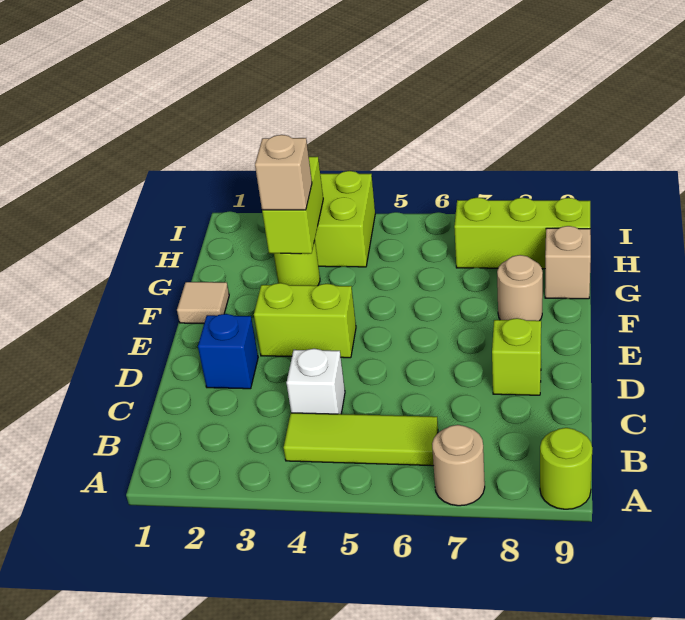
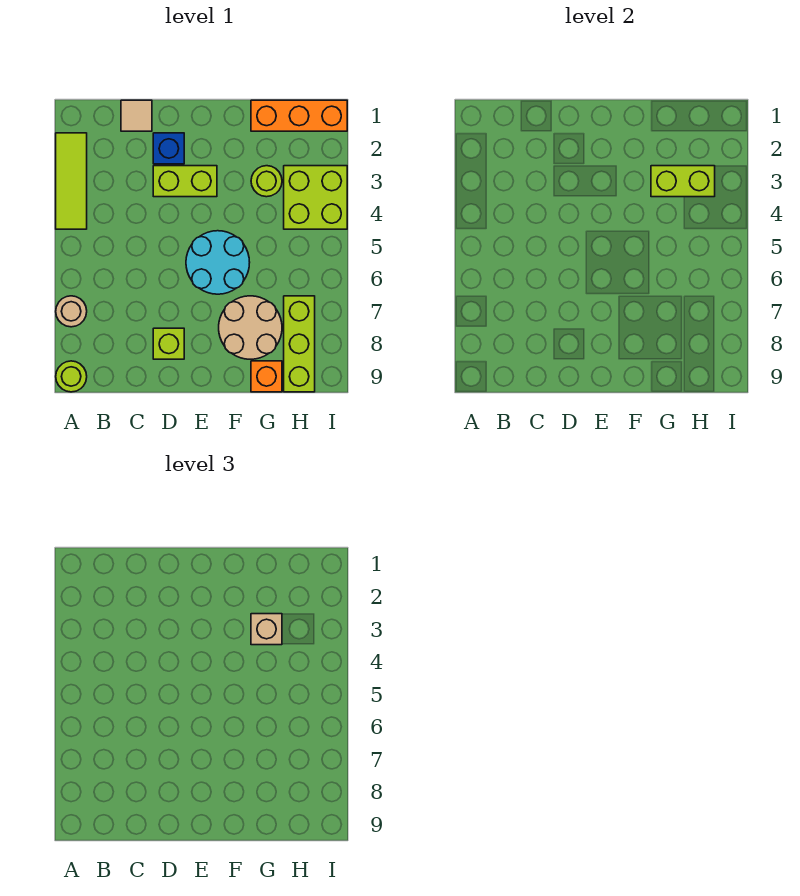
lime 1x3 tile [284,413,438,466] -> lime 1x3 tile moved to [56,133,87,229]
white 1x1 brick [287,349,345,414] -> none
lime 1x2 brick [254,283,356,358] -> lime 1x2 brick turned to [153,166,217,197]
none -> cyan 2x2 round brick [186,231,250,294]
tan 1x1 tile [177,282,229,323] -> tan 1x1 tile moved to [121,100,152,131]
tan 1x1 round brick [497,255,543,321] -> tan 2x2 round brick [219,296,282,359]
none -> orange 1x3 brick [251,100,347,131]
tan 1x1 brick [545,226,591,299] -> orange 1x1 brick [251,361,282,392]

